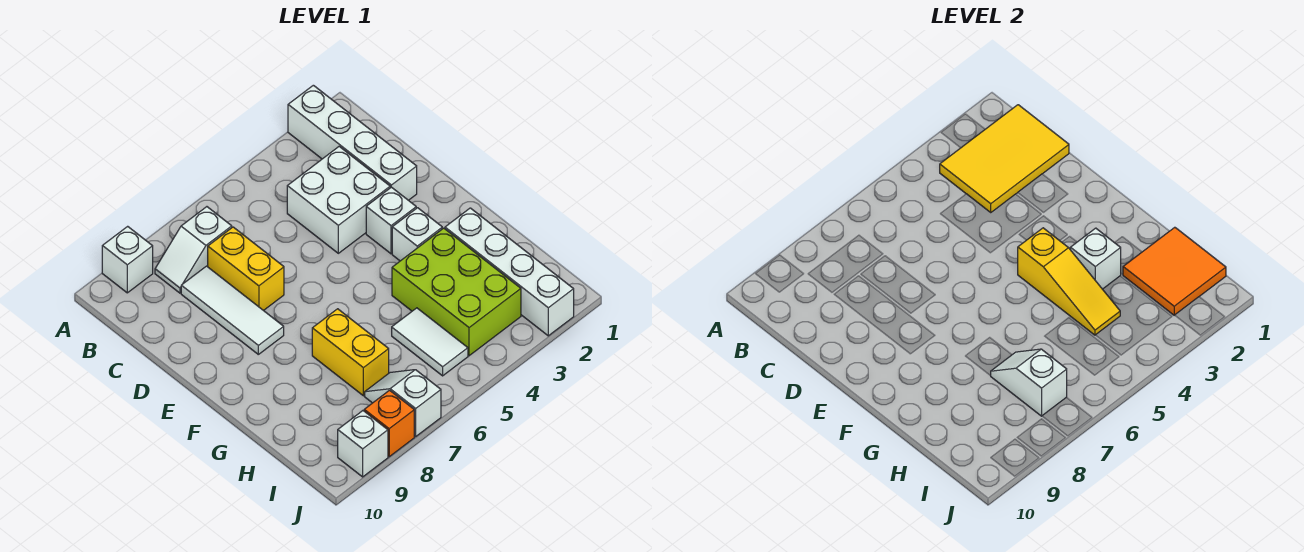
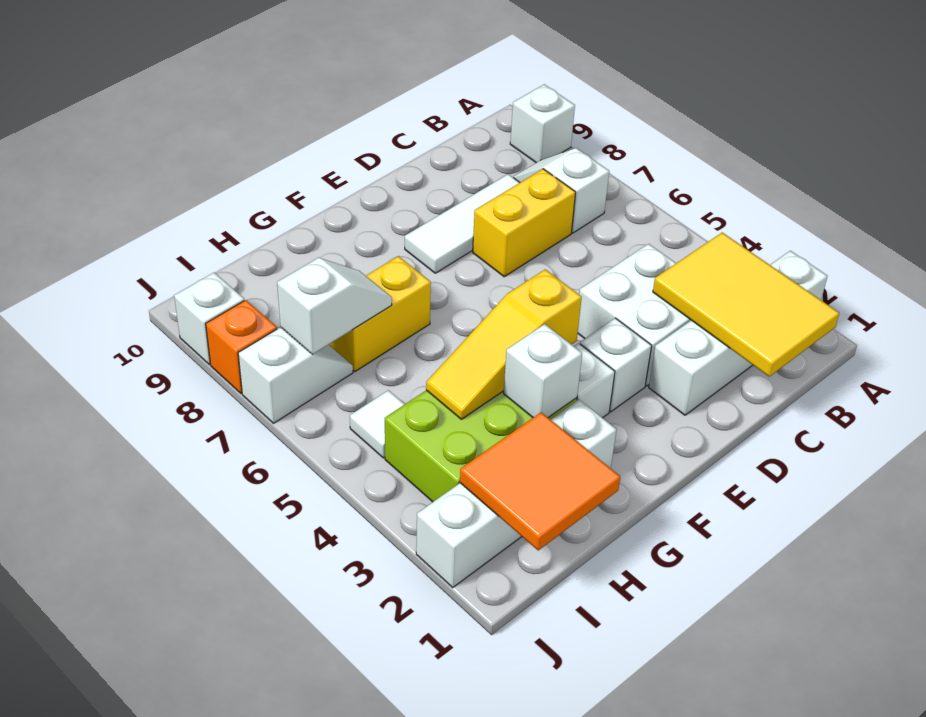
white 1x2 tile [392,308,468,376] -> white 1x1 tile [350,390,405,458]

